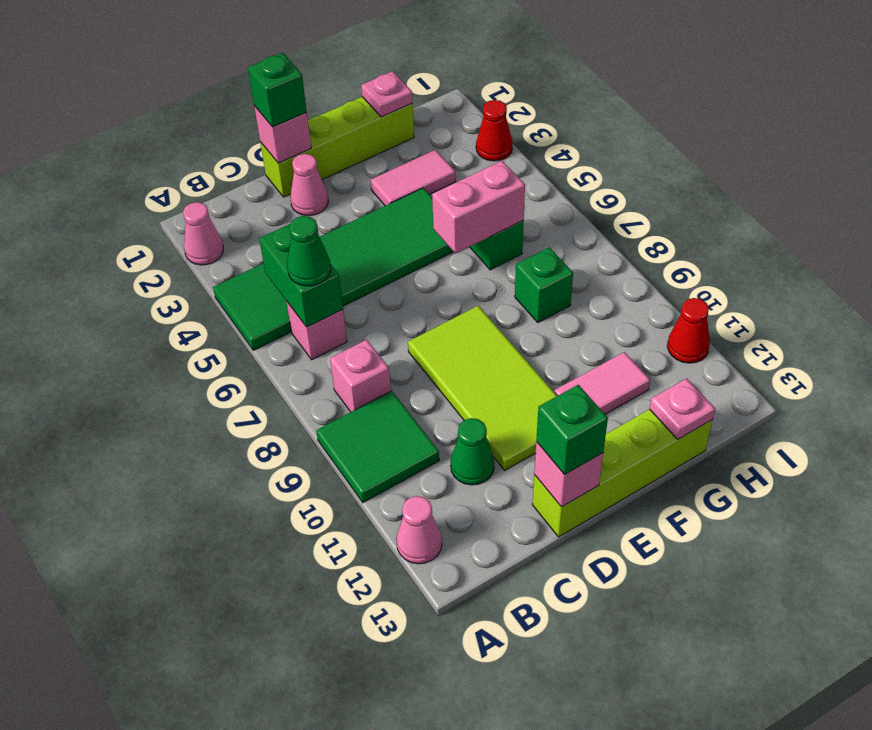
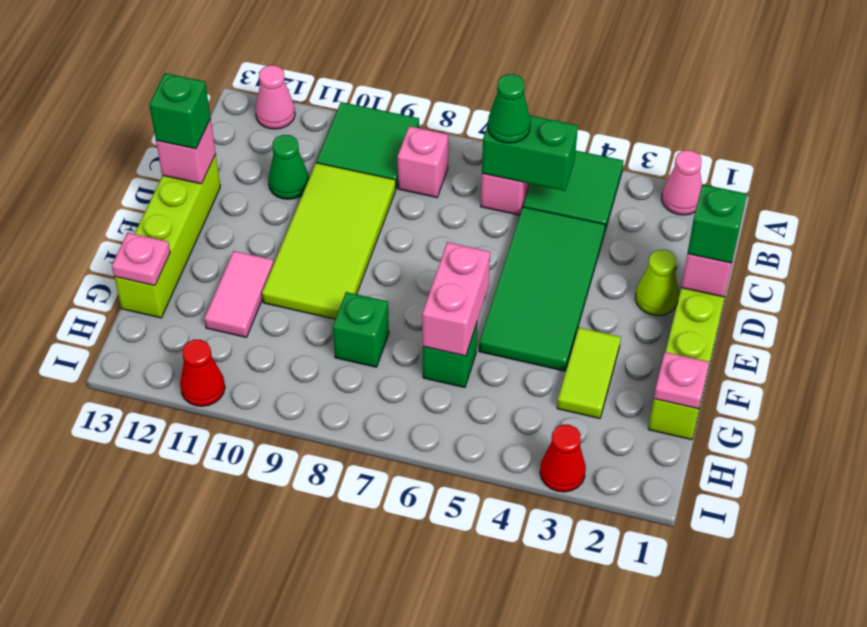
pink 1x1 cone [290,154,328,216] -> lime 1x1 cone [635,250,679,316]
lime 2x4 tile [408,306,557,470] -> lime 2x4 tile turned to [262,163,396,319]
pink 1x2 tile [371,150,456,206] -> lime 1x2 tile [557,328,621,419]

